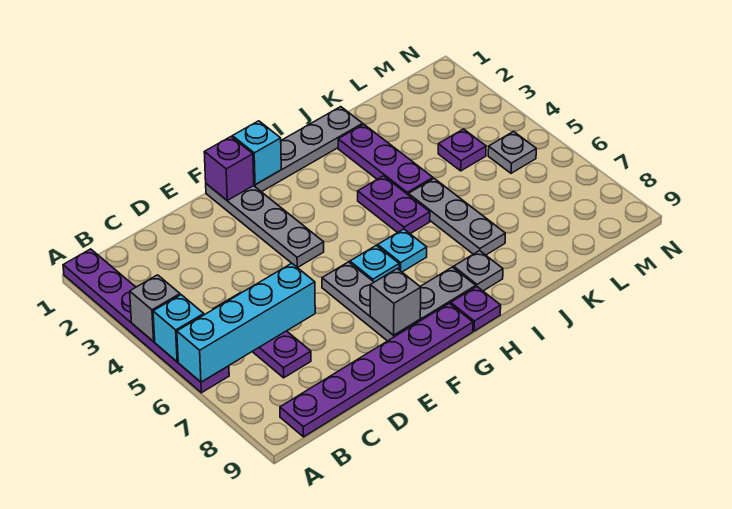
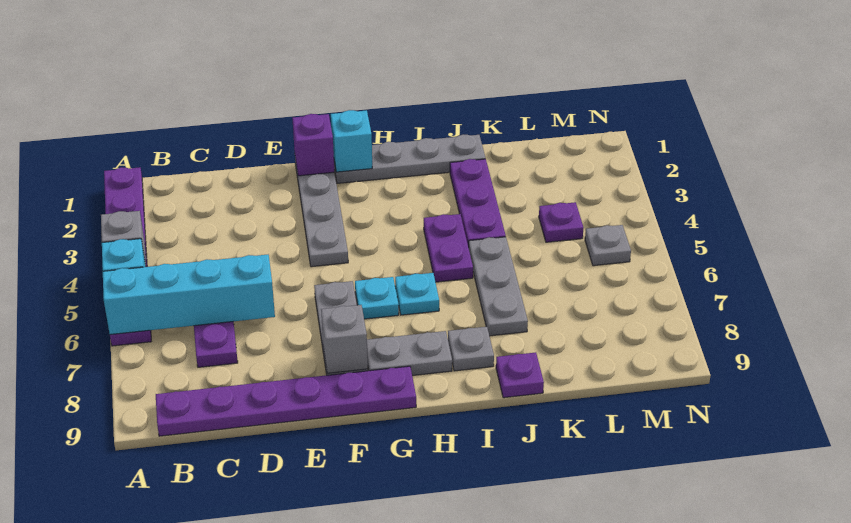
purple 1x1 plate [451,287,501,331] -> purple 1x1 plate moved to [496,352,544,398]

